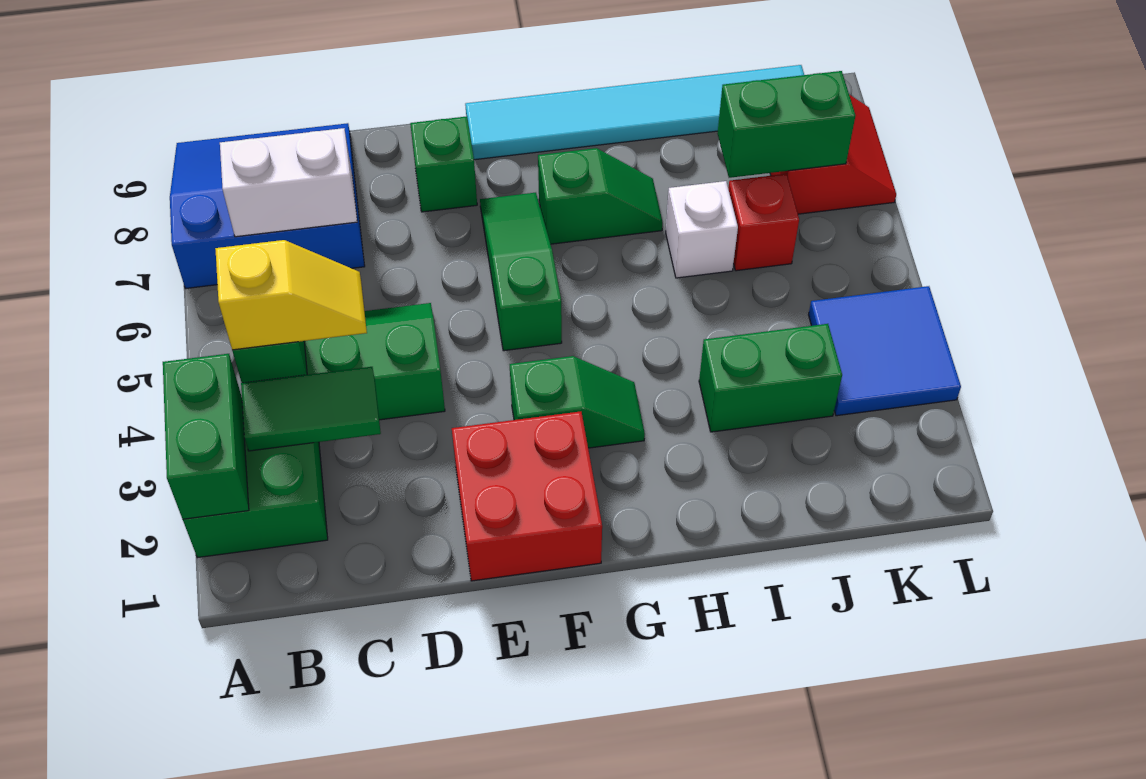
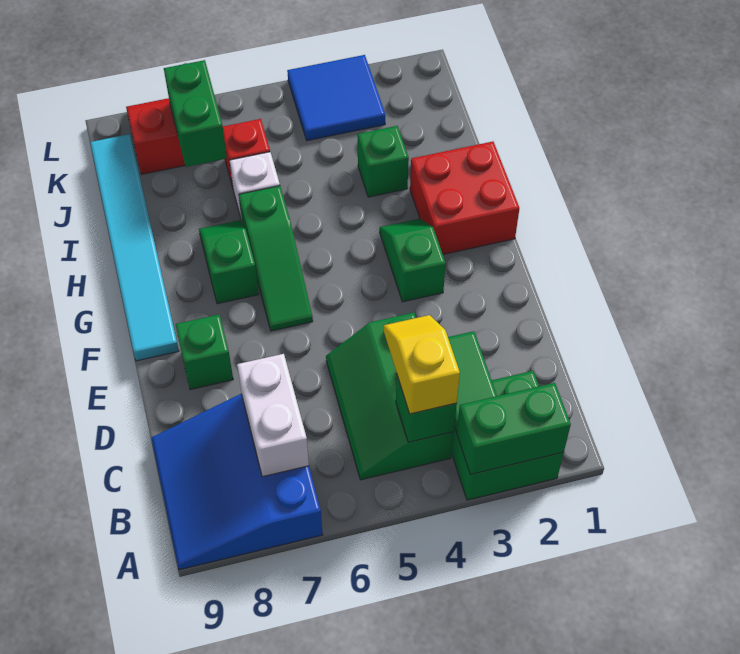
red 2x2 brick [452,411,602,581] -> red 2x2 brick moved to [410,142,519,254]
green 1x3 slope [480,193,562,351] -> green 1x3 slope turned to [239,186,313,331]
green 1x2 brick [699,324,842,432] -> green 1x1 brick [358,126,409,197]

